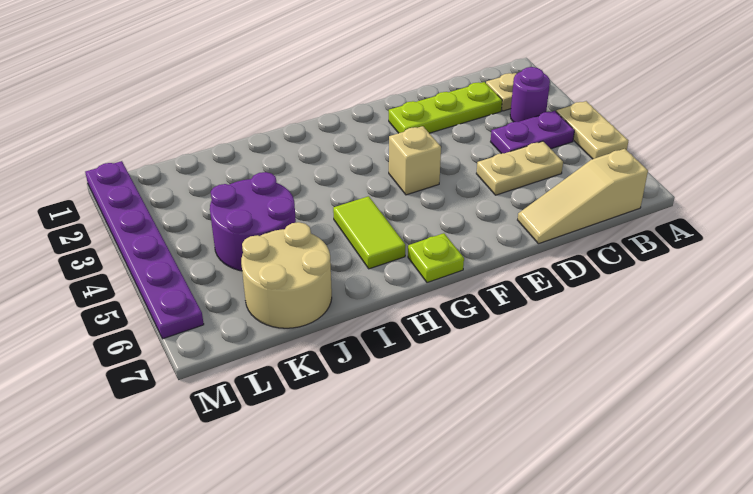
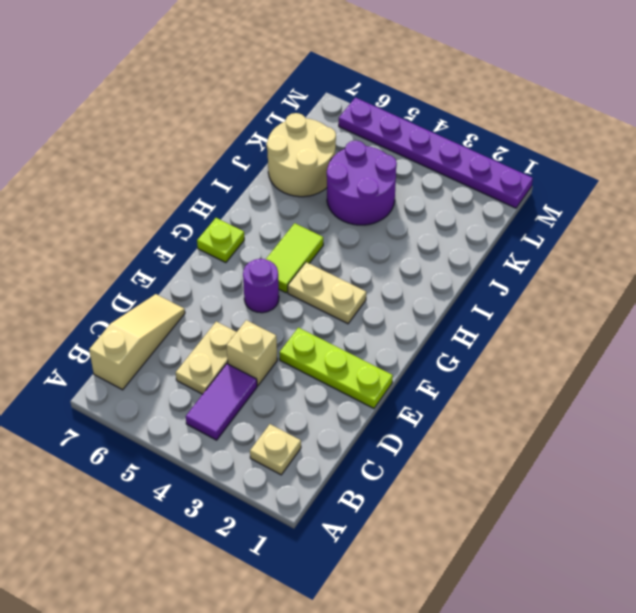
tan 1x2 plate [556,101,628,159] -> tan 1x2 plate moved to [288,262,366,324]
purple 1x1 round brick [510,67,550,122] -> purple 1x1 round brick moved to [243,259,279,313]
purple 1x2 plate [491,111,574,154] -> purple 1x2 tile [186,364,257,440]
lime 1x3 plate [389,82,502,133] -> lime 1x3 plate turned to [279,328,393,408]
tan 1x1 brick [389,126,441,195] -> tan 1x1 brick moved to [227,320,277,386]
lime 1x2 tile [333,196,405,269] -> lime 1x2 tile turned to [266,223,323,293]

